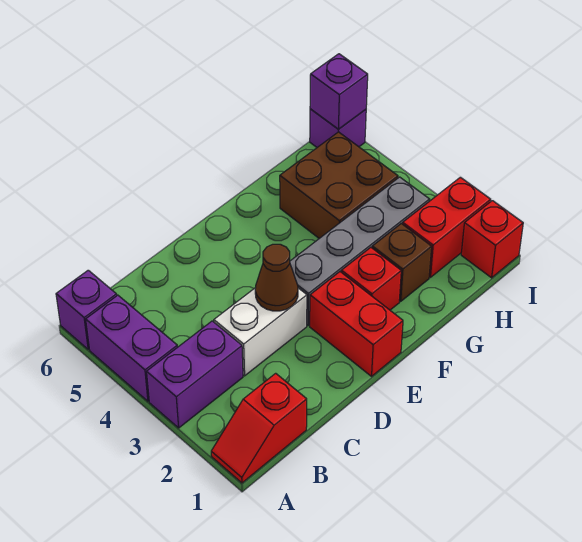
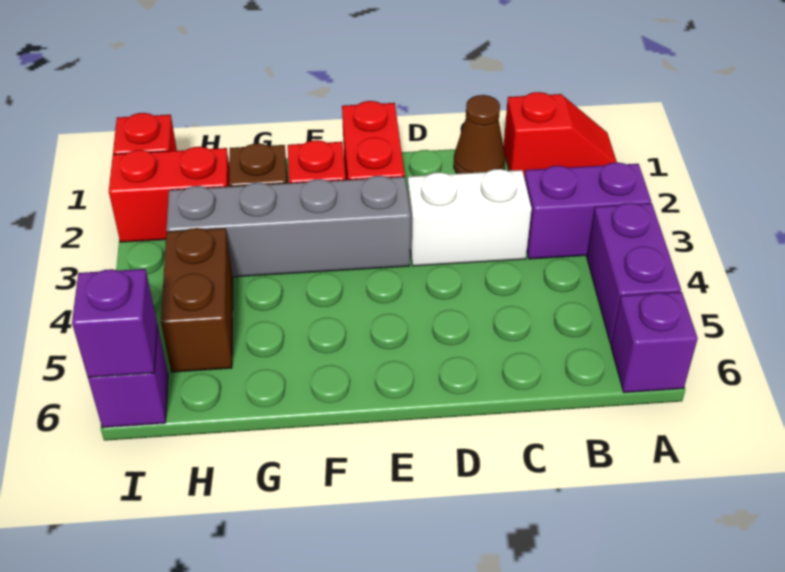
brown 1x1 cone [255,244,298,311] -> brown 1x1 cone moved to [454,95,505,174]
brown 2x2 brick [280,132,398,238] -> brown 1x2 brick [161,228,233,372]

